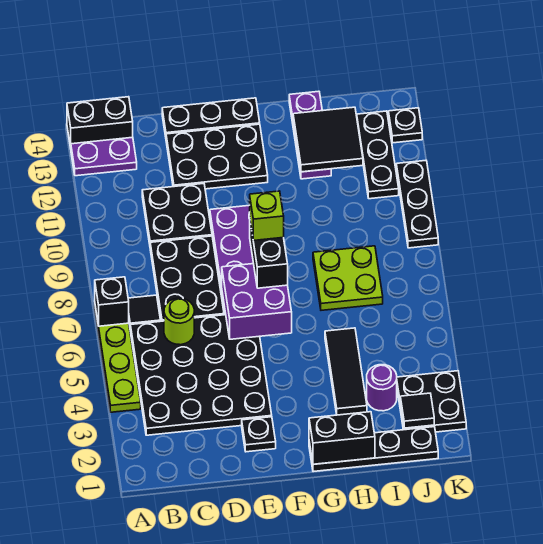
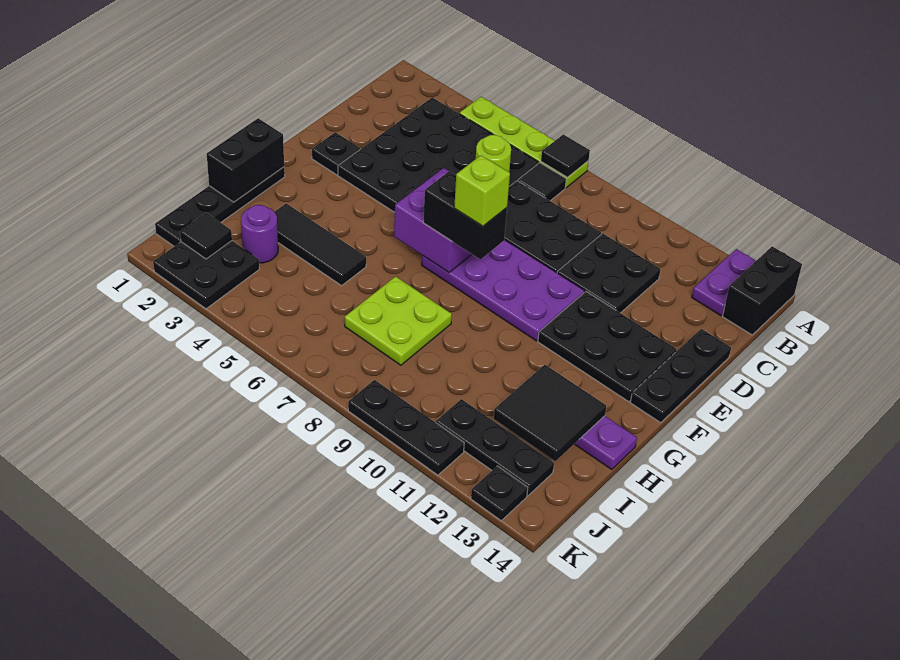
black 1x1 brick [95,277,129,326] -> black 1x1 tile [541,134,590,177]
black 2x3 plate [166,124,268,189] -> black 2x3 plate turned to [538,292,677,402]

